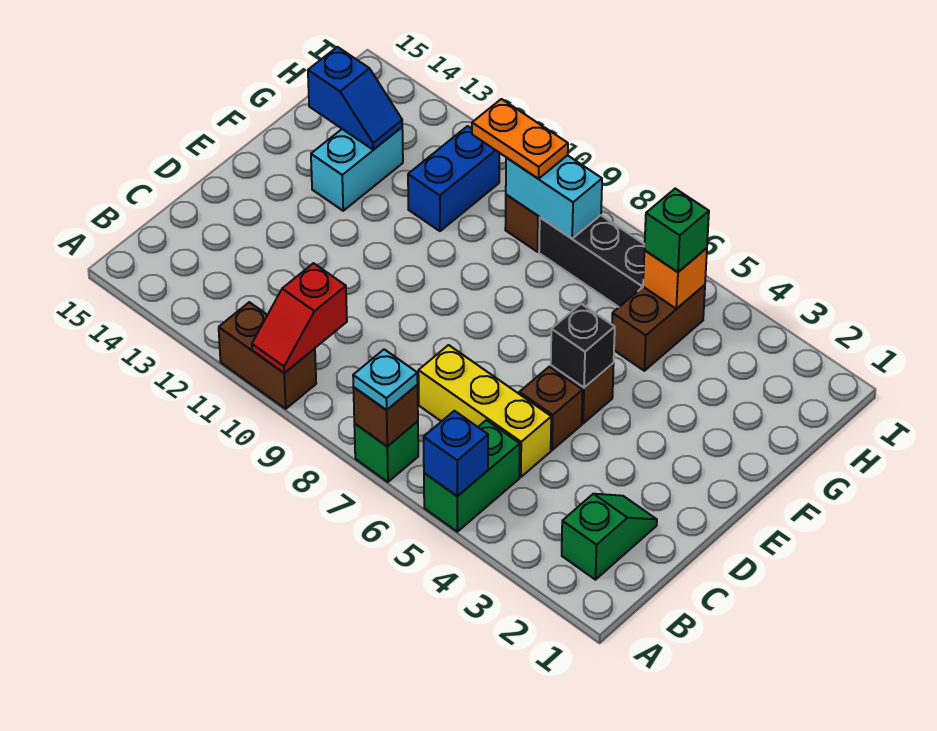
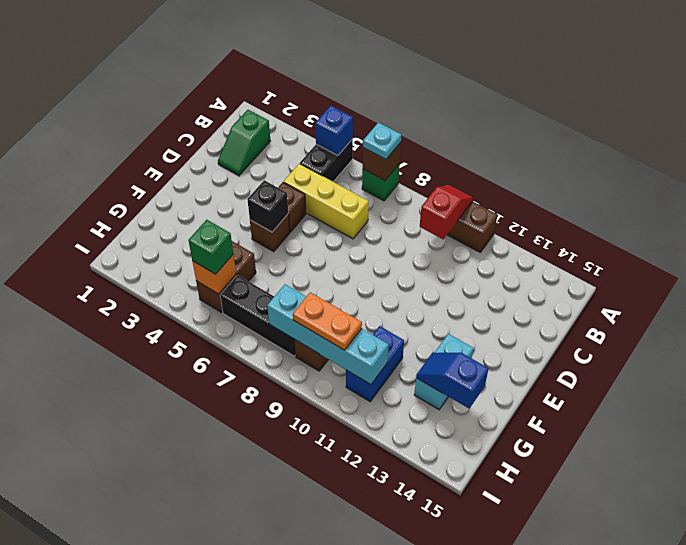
green 1x2 brick [424,420,520,532] -> black 1x2 brick [300,139,353,182]
cyan 1x2 brick [506,155,602,238] -> cyan 1x4 brick [267,284,389,384]

